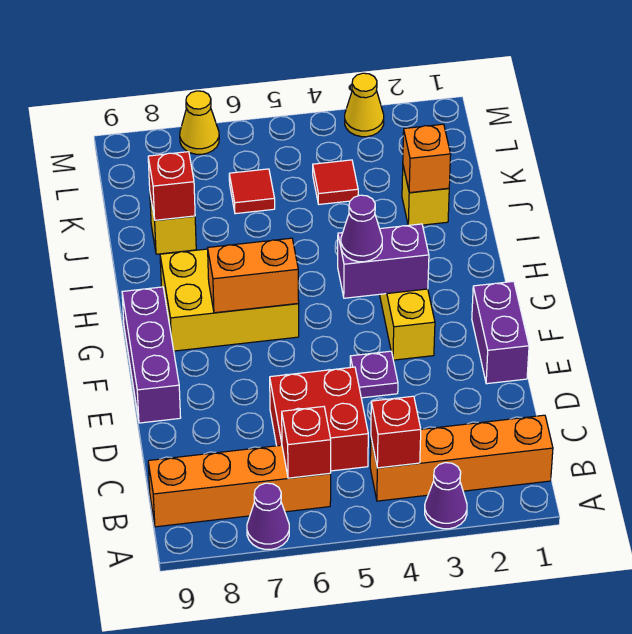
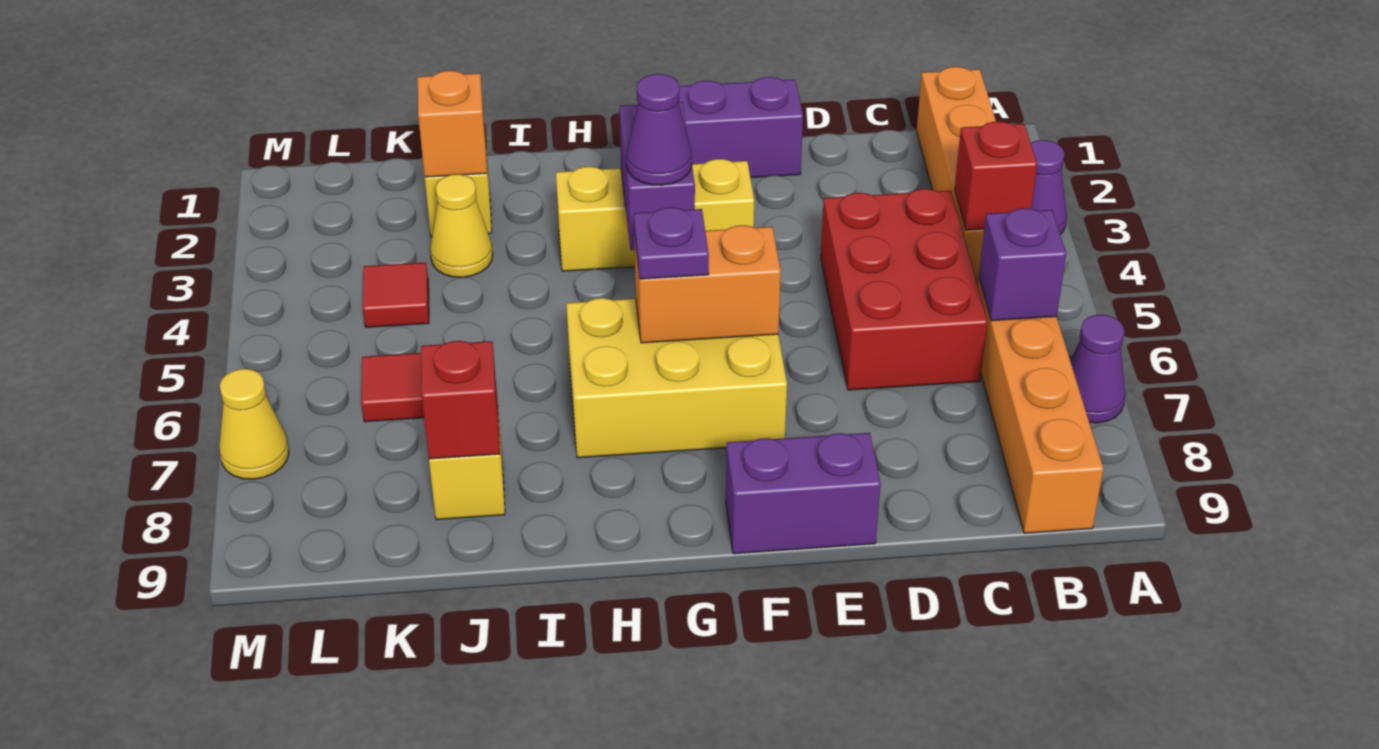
red 1x1 brick [282,407,331,478] -> purple 1x1 brick [979,208,1066,321]
red 2x2 brick [270,367,368,471] -> red 2x3 brick [821,189,987,390]
purple 1x1 plate [350,351,398,398] -> purple 1x1 plate moved to [634,207,709,279]
purple 1x3 brick [122,287,181,423] -> purple 1x2 brick [726,433,881,554]
yellow 2x3 brick [160,249,299,351] -> yellow 2x3 brick turned to [566,298,787,458]
orange 1x2 brick [208,238,299,313] -> orange 1x2 brick turned to [634,225,781,343]
yellow 1x1 cone [345,73,384,137] -> yellow 1x1 cone moved to [430,174,493,277]

